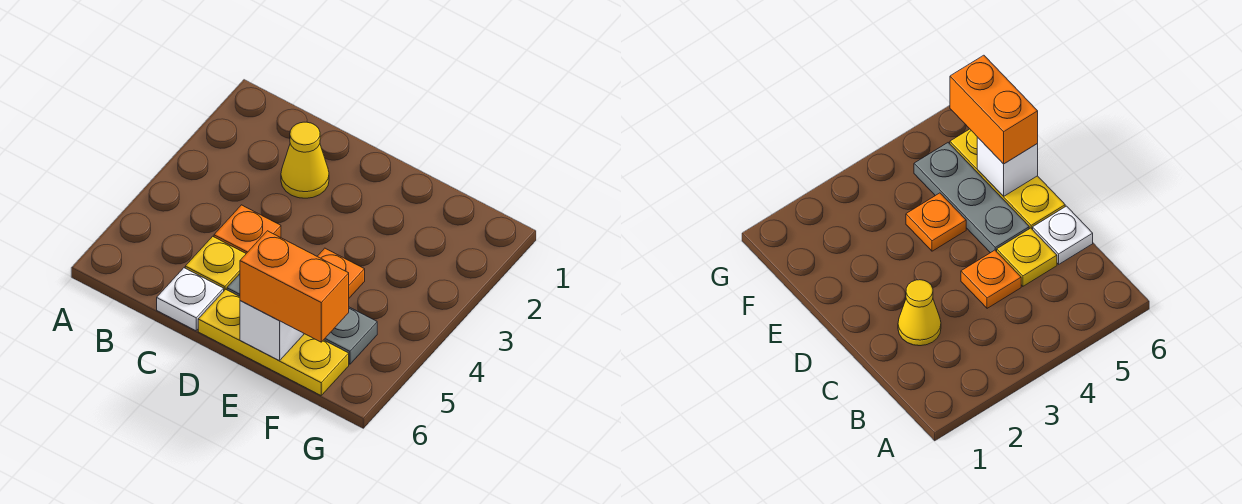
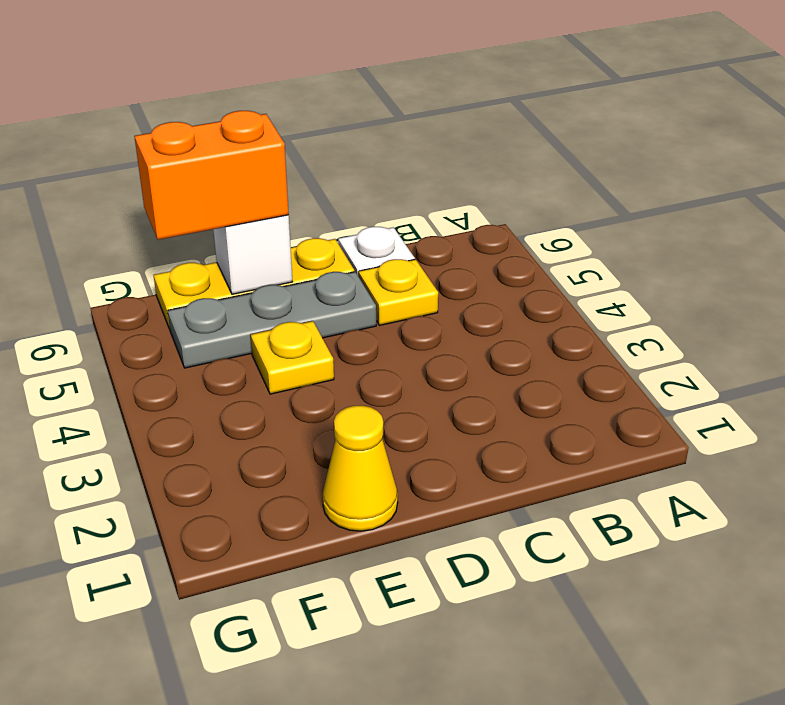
yellow 1x1 cone [281,122,329,198] -> yellow 1x1 cone moved to [323,406,398,531]
orange 1x1 plate [214,205,281,253] -> none
orange 1x1 plate [317,248,365,298] -> yellow 1x1 plate [250,321,334,394]

